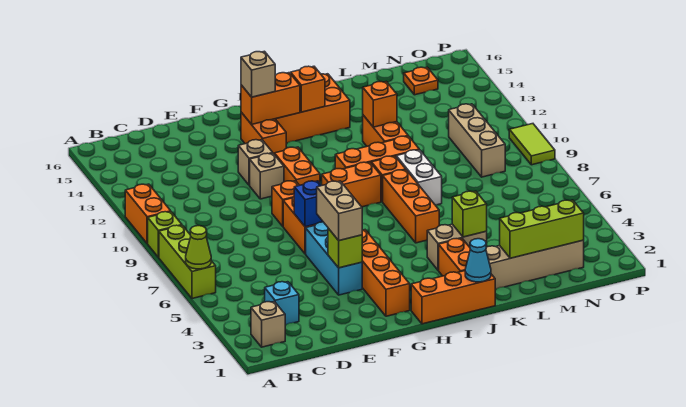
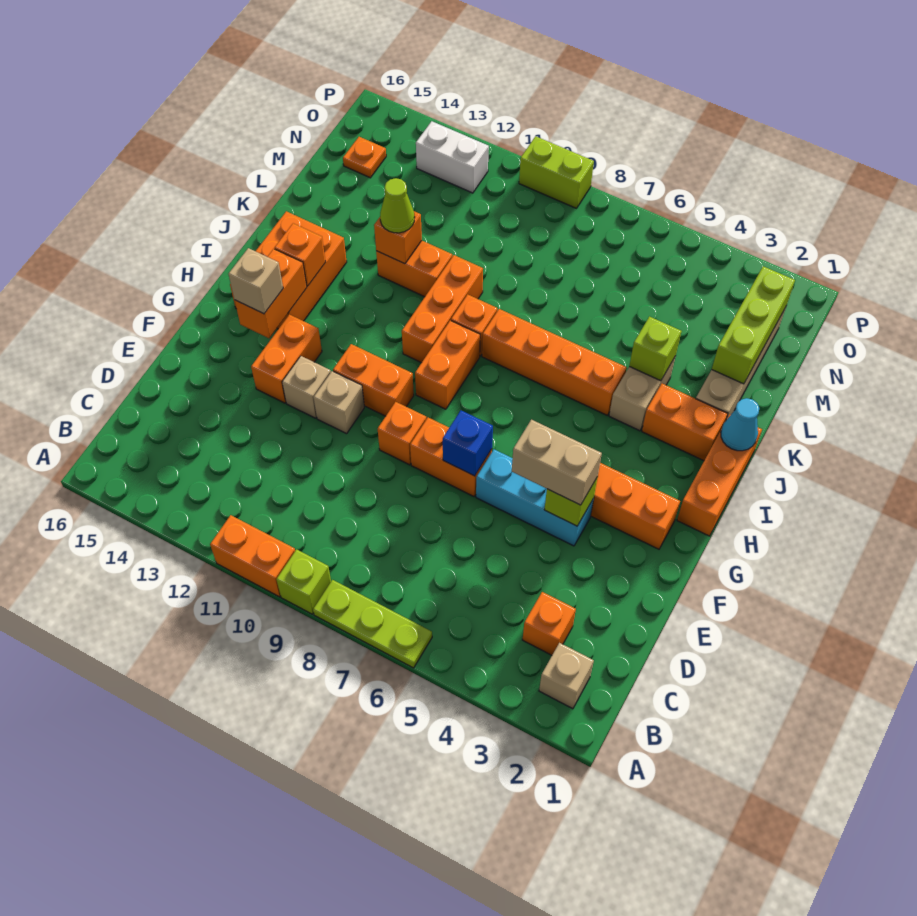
lime 1x3 brick [159,225,216,299] -> lime 1x3 plate [313,580,432,668]
lime 1x1 cone [186,226,211,269] -> lime 1x1 cone moved to [380,178,415,233]
cyan 1x1 brick [265,282,299,325] -> orange 1x1 brick [523,592,576,655]
orange 1x2 brick [241,112,286,154] -> orange 1x2 brick turned to [251,315,322,403]
orange 1x3 brick [383,170,439,243] -> orange 1x4 brick [482,309,627,415]
white 1x2 brick [396,150,442,205] -> white 1x2 brick moved to [416,121,489,193]
tan 1x3 brick [449,104,505,177] -> none
lime 1x2 tile [509,124,555,165] -> lime 1x2 brick [519,136,594,208]

